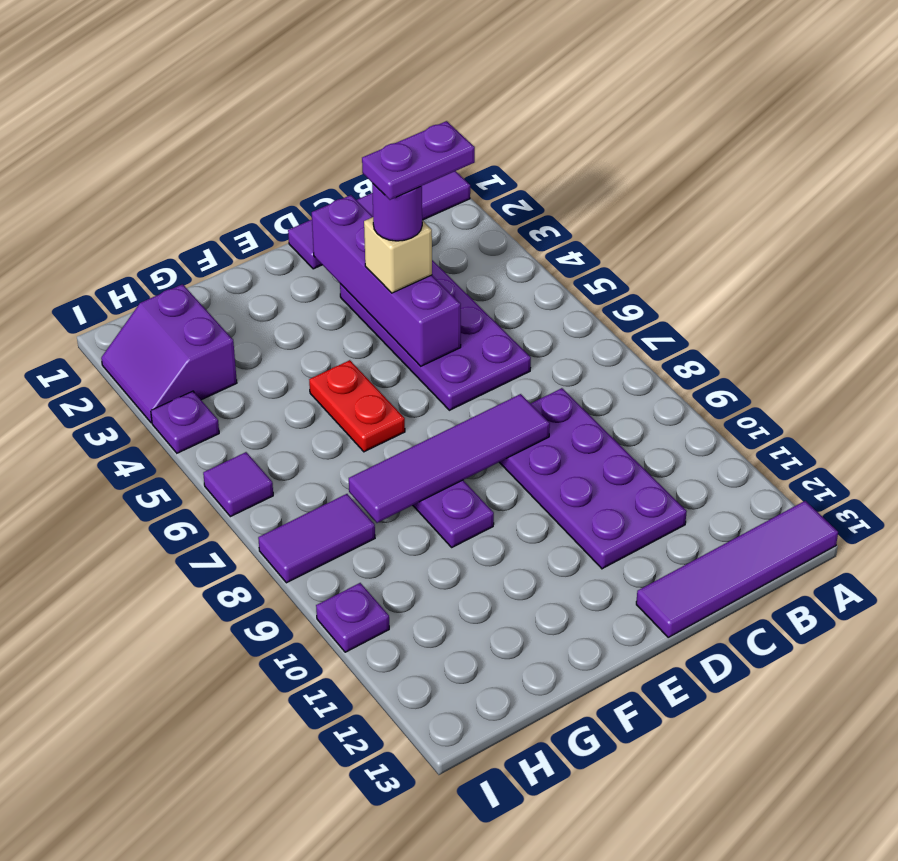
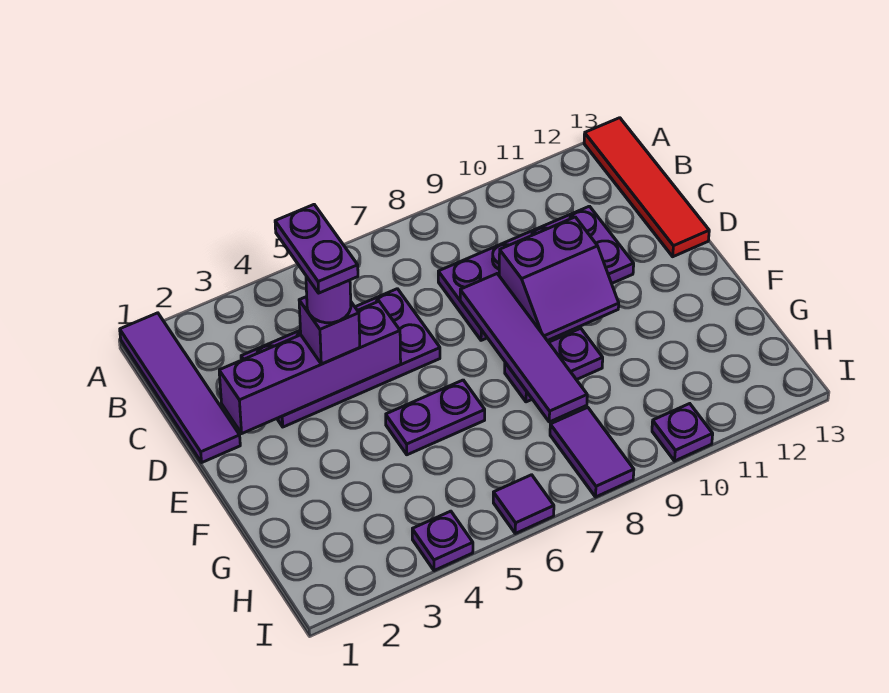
purple 1x4 tile [636,501,838,637] -> red 1x4 tile [584,118,709,257]
tan 1x1 brick [364,217,432,293] -> purple 1x1 brick [299,297,360,364]
red 1x2 plate [309,360,405,452] -> purple 1x2 plate [386,380,485,455]
purple 2x2 slope [101,284,237,423] -> purple 2x2 slope moved to [499,217,619,341]

